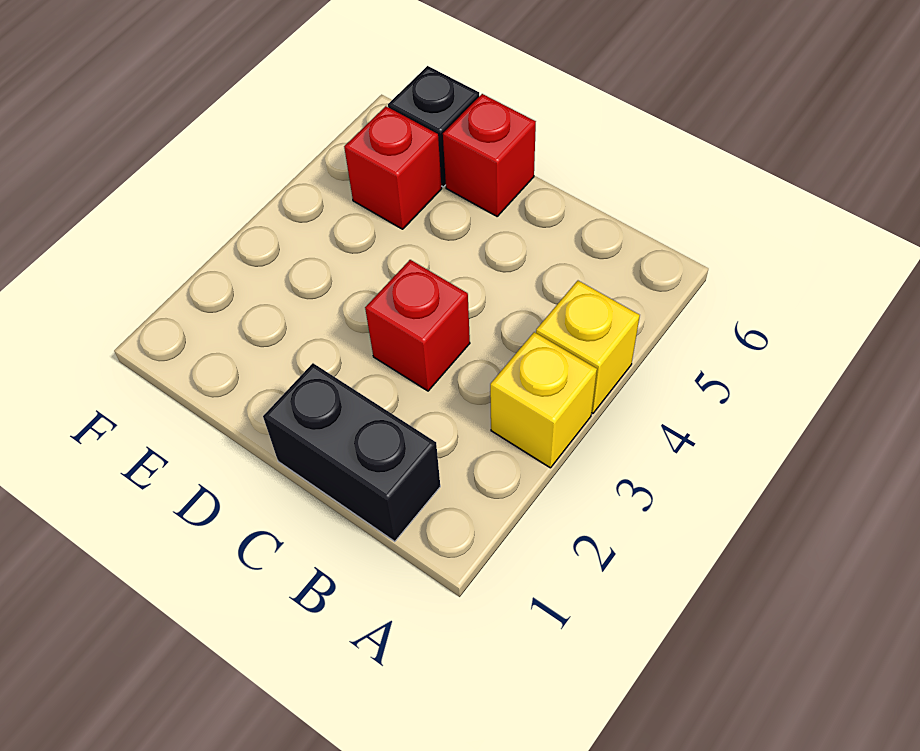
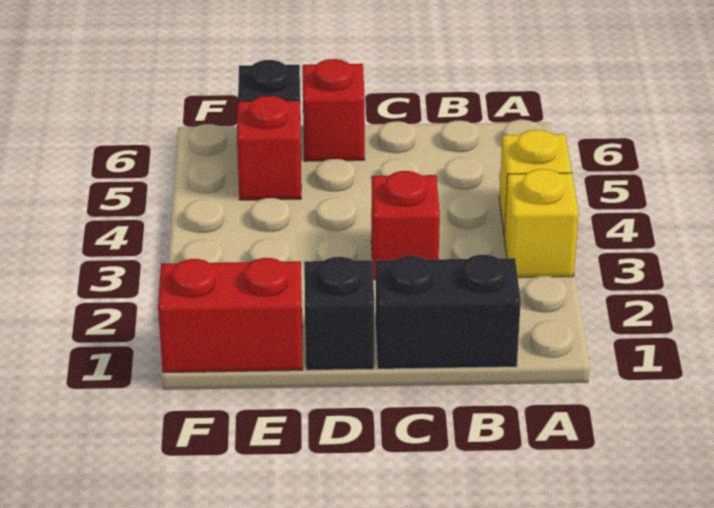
none -> black 1x1 brick [304,257,374,370]
none -> red 1x2 brick [158,258,303,372]

